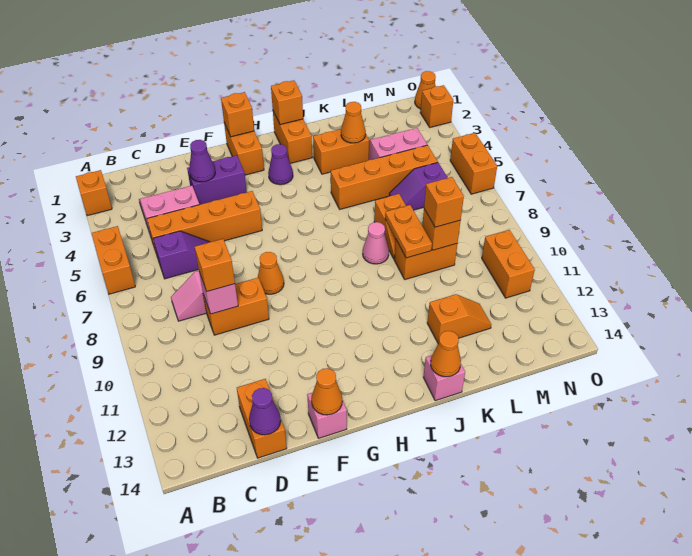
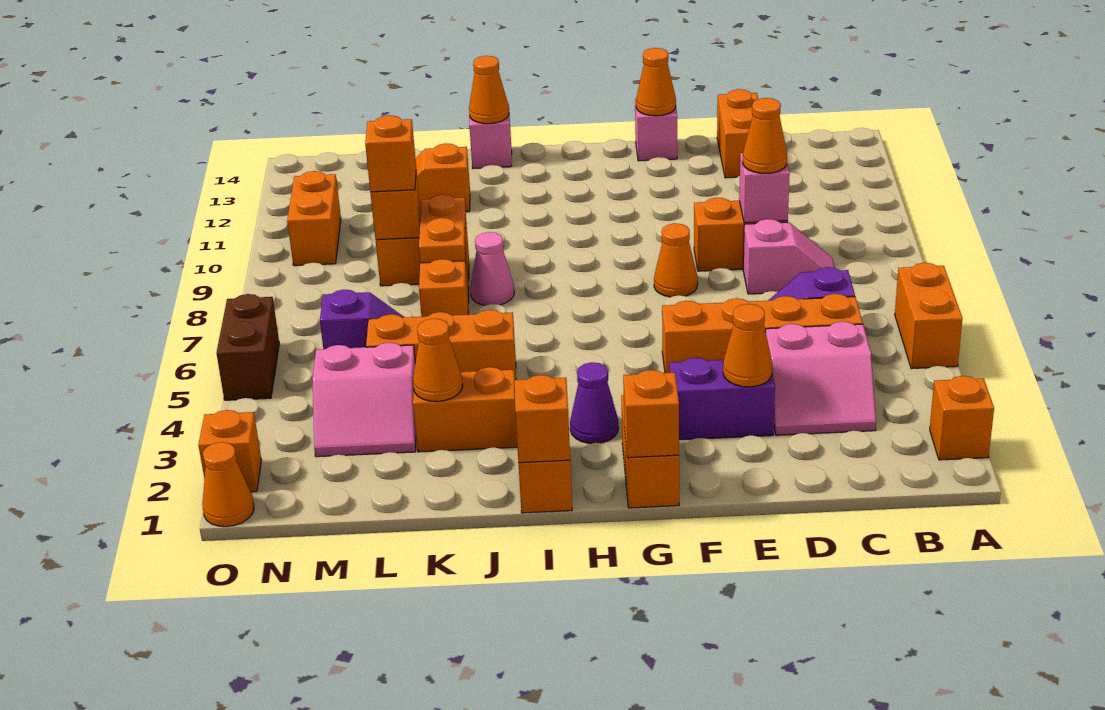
orange 1x1 brick [195,239,235,292] -> orange 1x1 cone [743,98,787,173]
purple 1x1 cone [249,388,281,435] -> none
purple 1x1 cone [189,140,215,182] -> orange 1x1 cone [723,304,772,387]
orange 1x4 brick [330,145,438,209] -> orange 1x3 brick [366,310,516,380]
orange 1x2 brick [450,133,497,194] -> brown 1x2 brick [217,294,279,400]

